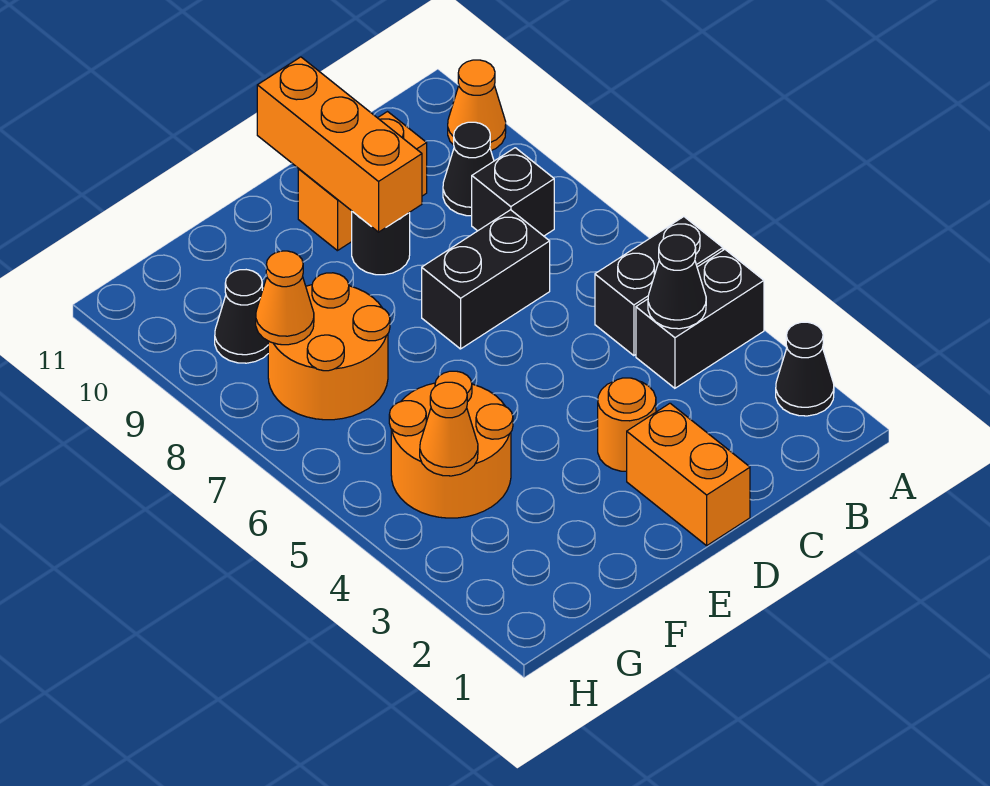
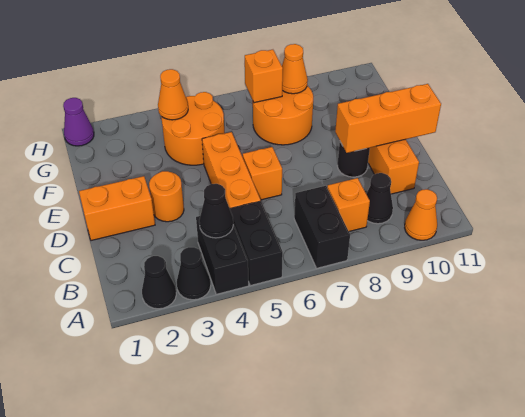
black 1x1 brick [472,148,554,236] -> orange 1x1 brick [327,178,370,231]
none -> orange 1x3 brick [202,132,261,209]
black 1x2 brick [422,210,550,349] -> black 1x2 brick moved to [294,186,350,268]
none -> orange 1x1 brick [243,147,282,200]
none -> orange 1x1 brick [245,50,283,103]
black 1x1 cone [215,270,268,363] -> black 1x1 cone moved to [177,247,211,300]
none -> purple 1x1 cone [63,98,94,146]

